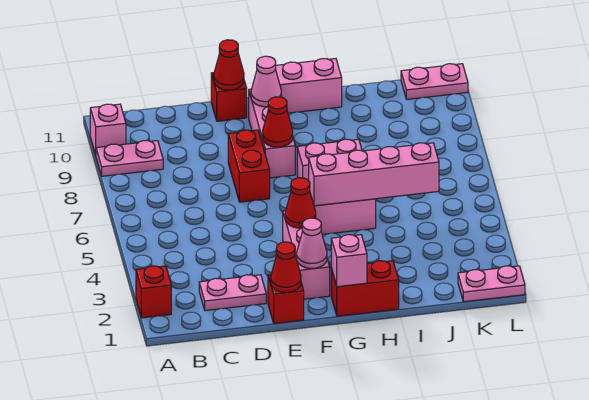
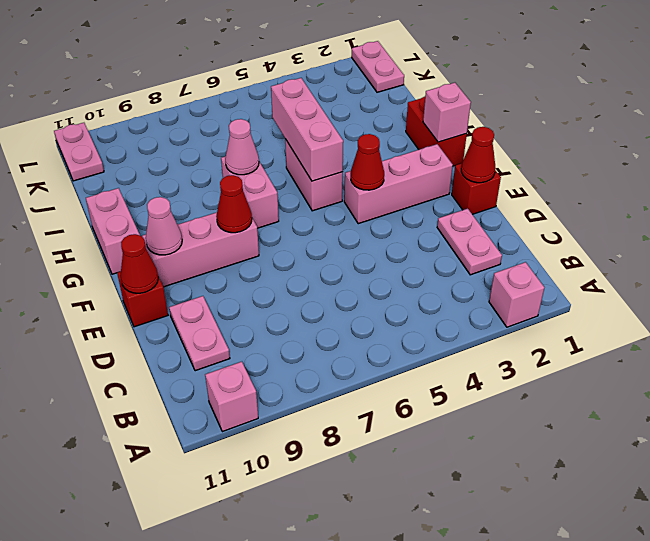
red 1x1 brick [136,266,171,318] -> pink 1x1 brick [489,262,544,327]
pink 1x2 plate [96,141,163,176] -> pink 1x2 plate moved to [169,296,230,371]
red 1x2 brick [228,130,270,202] -> none
pink 1x1 cone [297,218,327,268] -> pink 1x1 cone moved to [225,119,259,175]
pink 1x4 brick [309,143,439,206] -> pink 1x3 brick [271,78,343,181]

